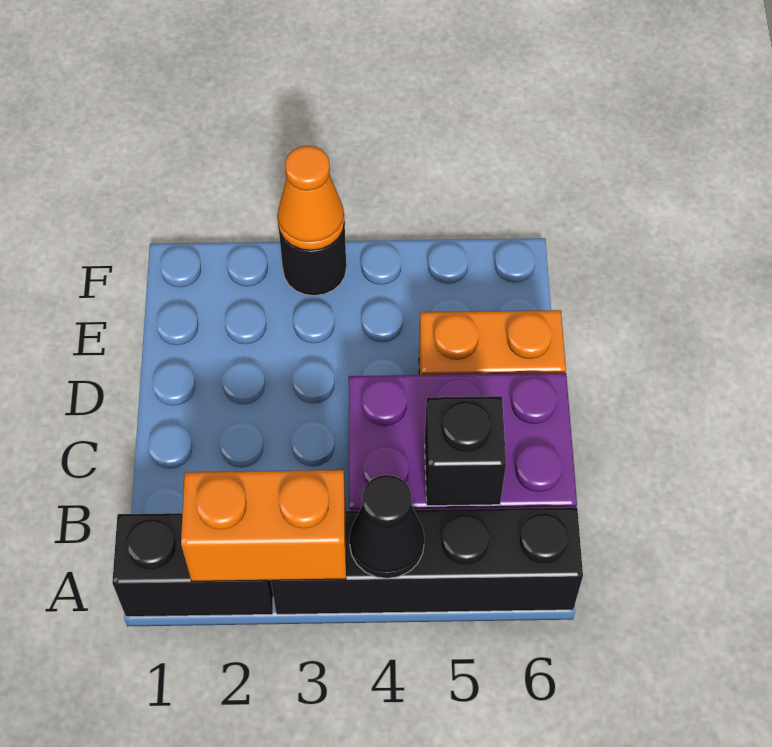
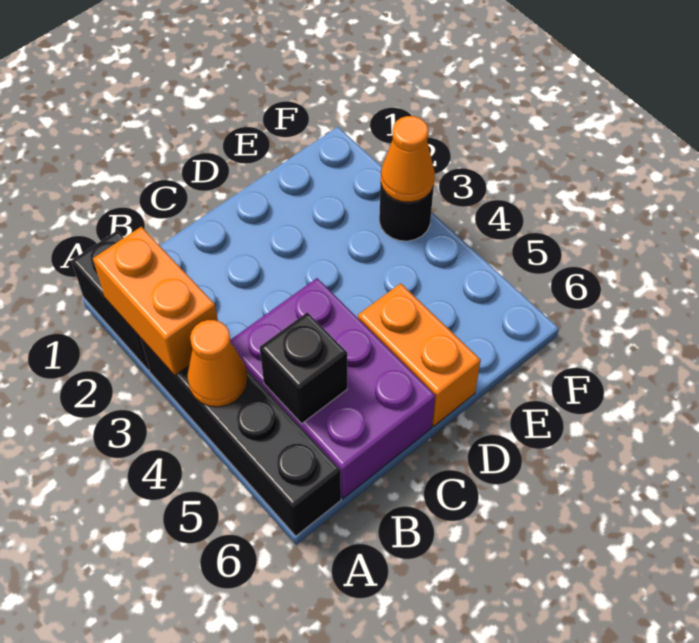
black 1x1 cone [349,475,424,578] -> orange 1x1 cone [187,320,248,407]

